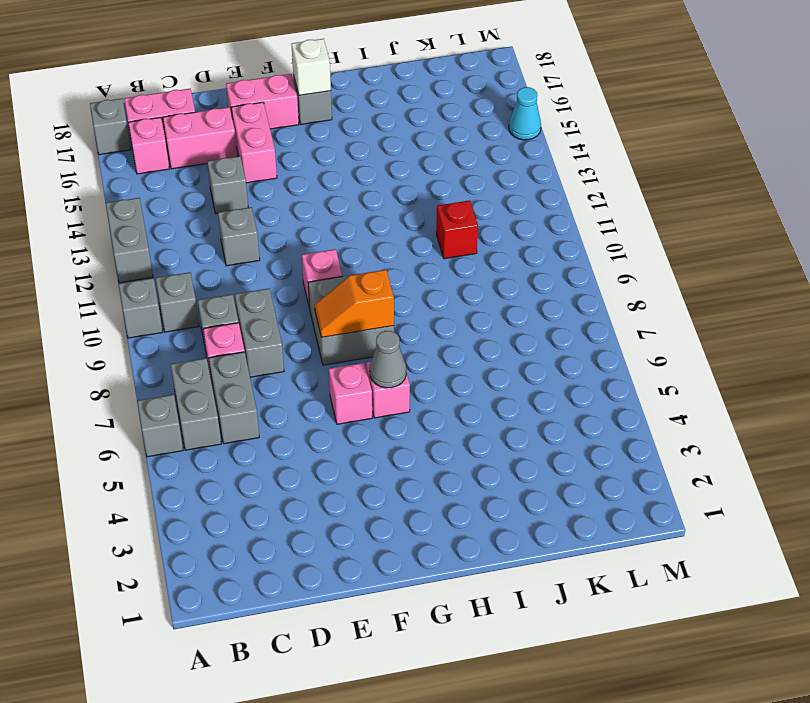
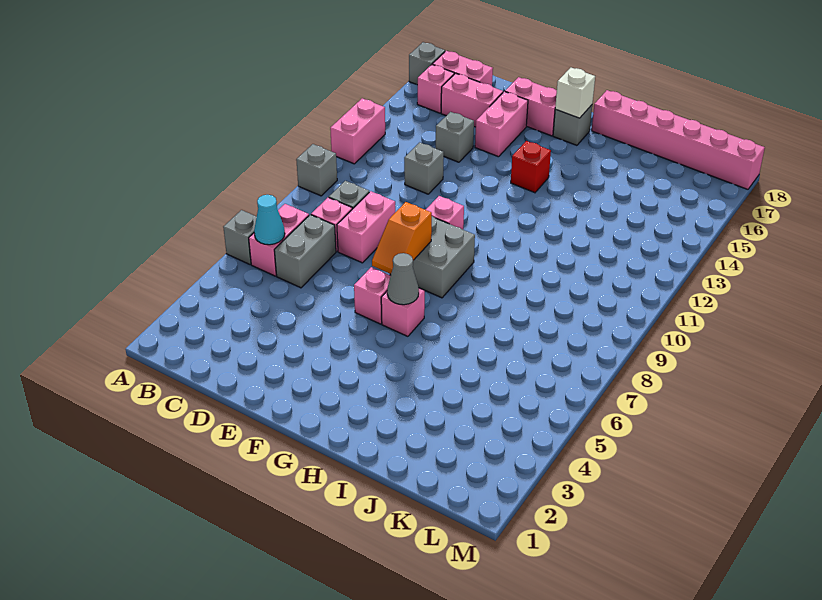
grey 1x2 brick [106,198,153,283] -> pink 1x2 brick [330,98,385,164]
grey 1x2 brick [171,358,221,450] -> pink 1x2 brick [249,204,309,276]
grey 1x1 brick [156,272,199,332] -> none
grey 1x2 brick [235,288,284,377] -> pink 1x2 brick [337,191,395,263]
orange 1x2 slope [315,270,394,337] -> orange 1x2 slope turned to [372,202,432,274]
none -> pink 1x6 brick [592,90,765,189]
red 1x1 brick [436,200,478,259] -> red 1x1 brick moved to [511,141,551,193]
cyan 1x1 cone [509,87,541,140] -> cyan 1x1 cone moved to [254,195,285,245]

